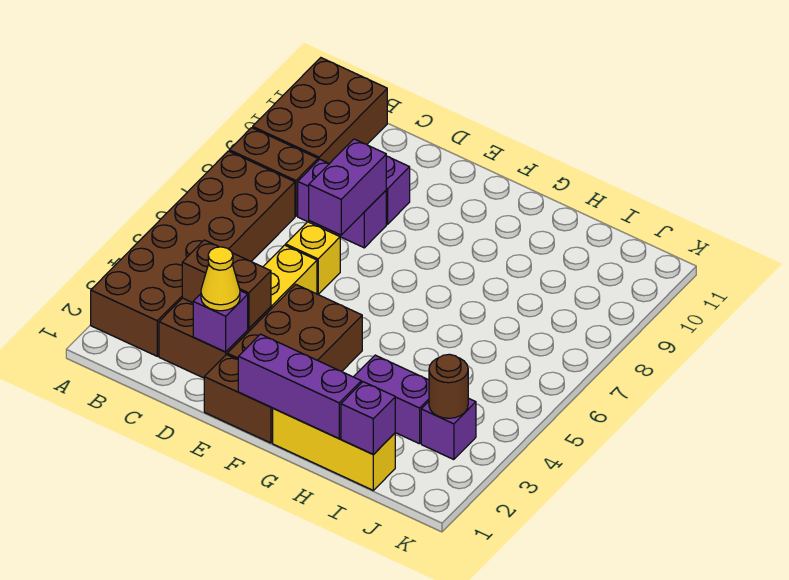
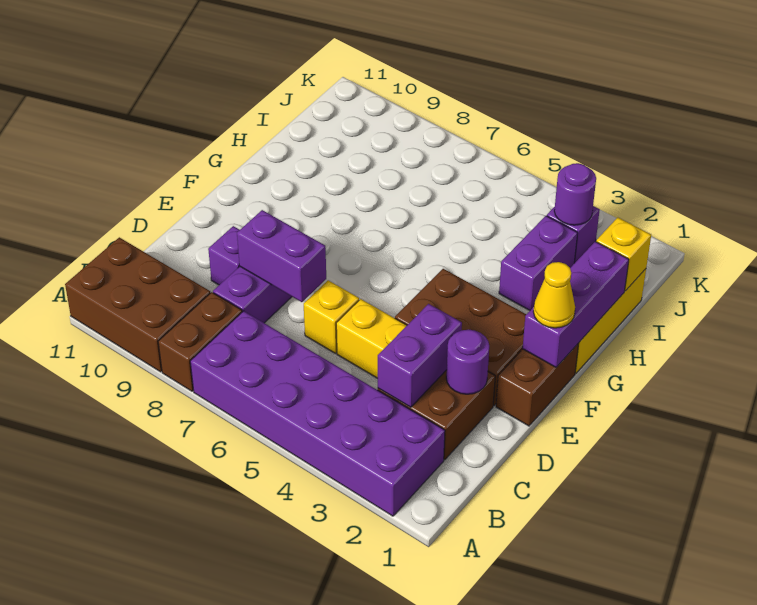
brown 2x6 brick [91,151,295,356] -> purple 2x6 brick [190,311,445,516]
brown 1x2 brick [182,240,271,329] -> purple 1x2 brick [378,304,462,407]
purple 1x1 brick [193,291,248,352] -> purple 1x1 round brick [446,329,489,394]
yellow 1x1 cone [201,247,240,311] -> yellow 1x1 cone moved to [533,262,575,328]
purple 1x1 brick [341,382,395,455] -> yellow 1x1 brick [596,218,651,291]
brown 1x1 round brick [429,354,468,418] -> purple 1x1 round brick [554,163,596,225]

